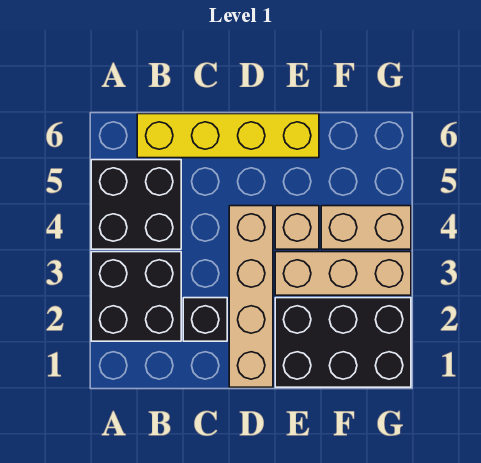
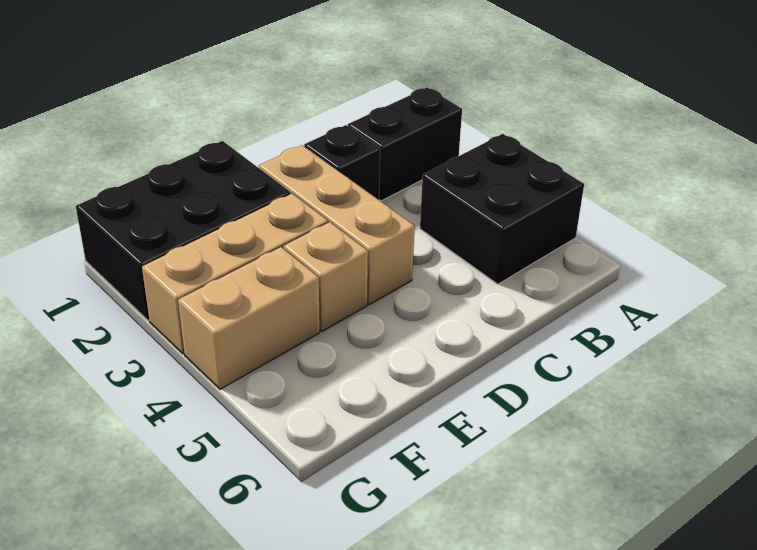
black 2x2 brick [91,252,181,341] -> black 1x2 brick [348,87,462,201]
yellow 1x4 brick [137,114,319,158] -> none
tan 1x4 brick [229,206,273,387] -> tan 1x3 brick [259,145,415,305]

